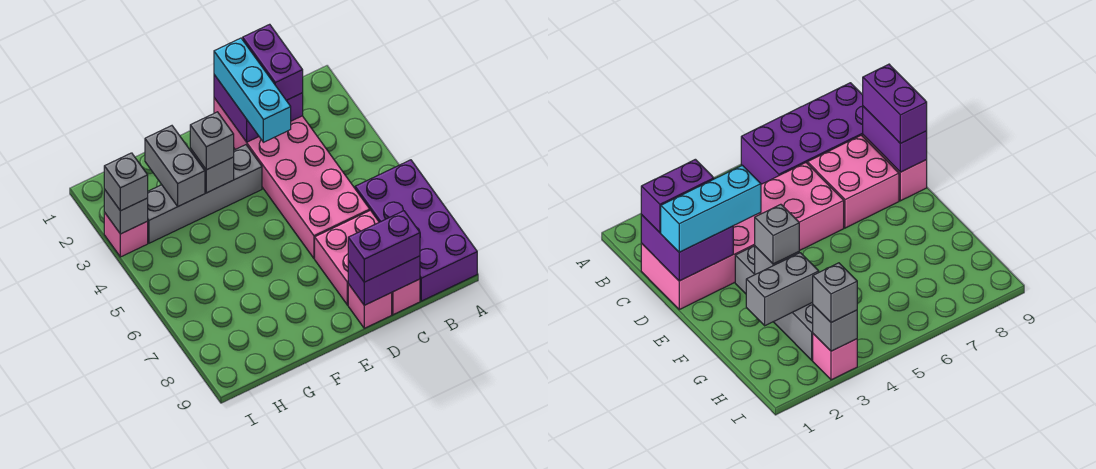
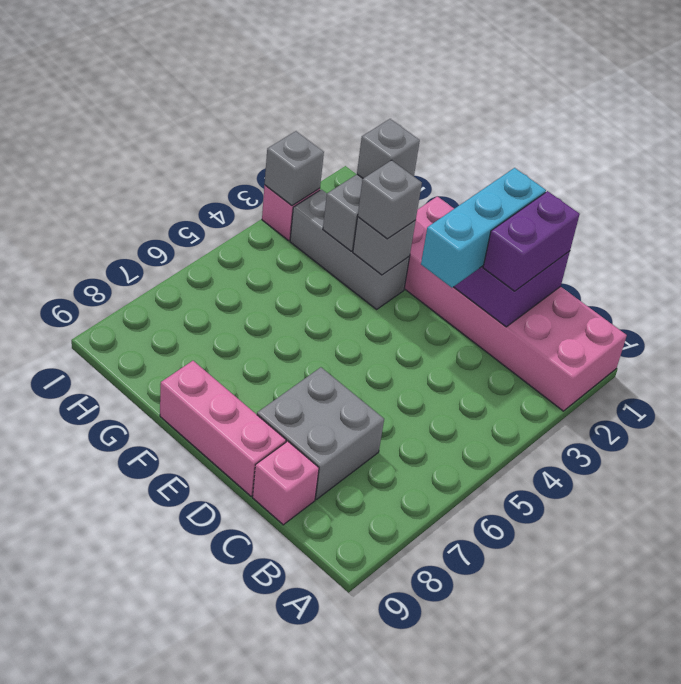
purple 2x4 brick [355,160,477,301] -> none
pink 2x6 brick [214,98,370,258] -> pink 2x6 brick turned to [404,196,627,411]
pink 2x2 brick [315,210,379,305] -> grey 2x2 brick [257,367,384,499]
purple 1x2 brick [348,256,420,305] -> none
purple 1x2 brick [348,211,420,282] -> none
pink 1x1 brick [348,284,392,328] -> pink 1x3 brick [160,361,286,496]
grey 1x4 brick [148,145,262,243] -> grey 1x3 brick [290,189,410,309]
grey 1x1 brick [104,153,148,211] -> grey 1x1 brick moved to [357,119,420,178]

